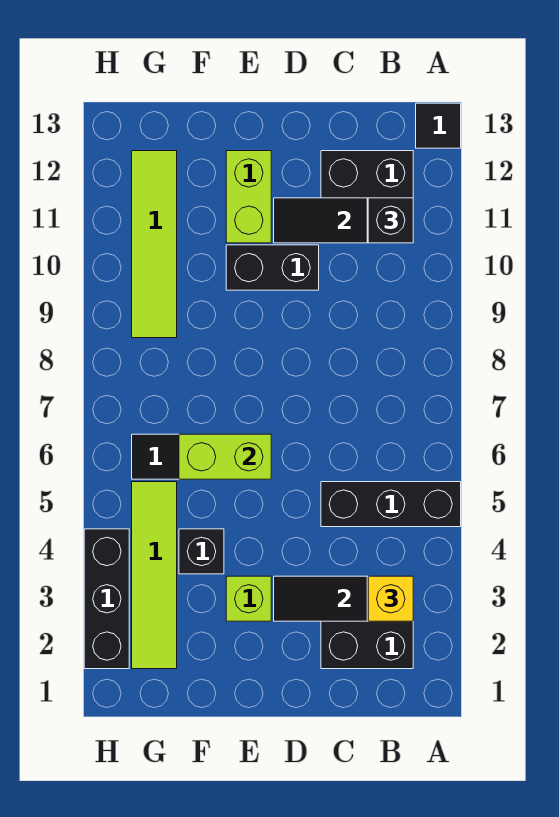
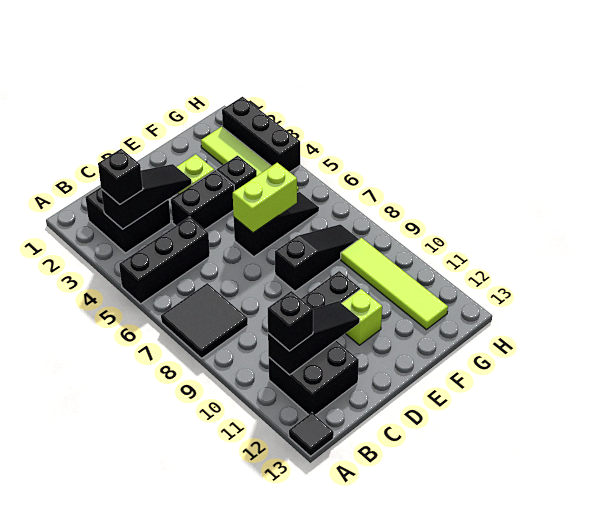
none -> black 2x2 tile [161,283,248,358]
yellow 1x1 brick [368,576,413,621] -> black 1x1 brick [98,149,143,204]
none -> black 1x2 brick [171,170,234,229]
none -> black 1x3 slope [275,224,359,291]
lime 1x2 brick [226,151,271,243] -> lime 1x1 brick [342,289,382,345]

